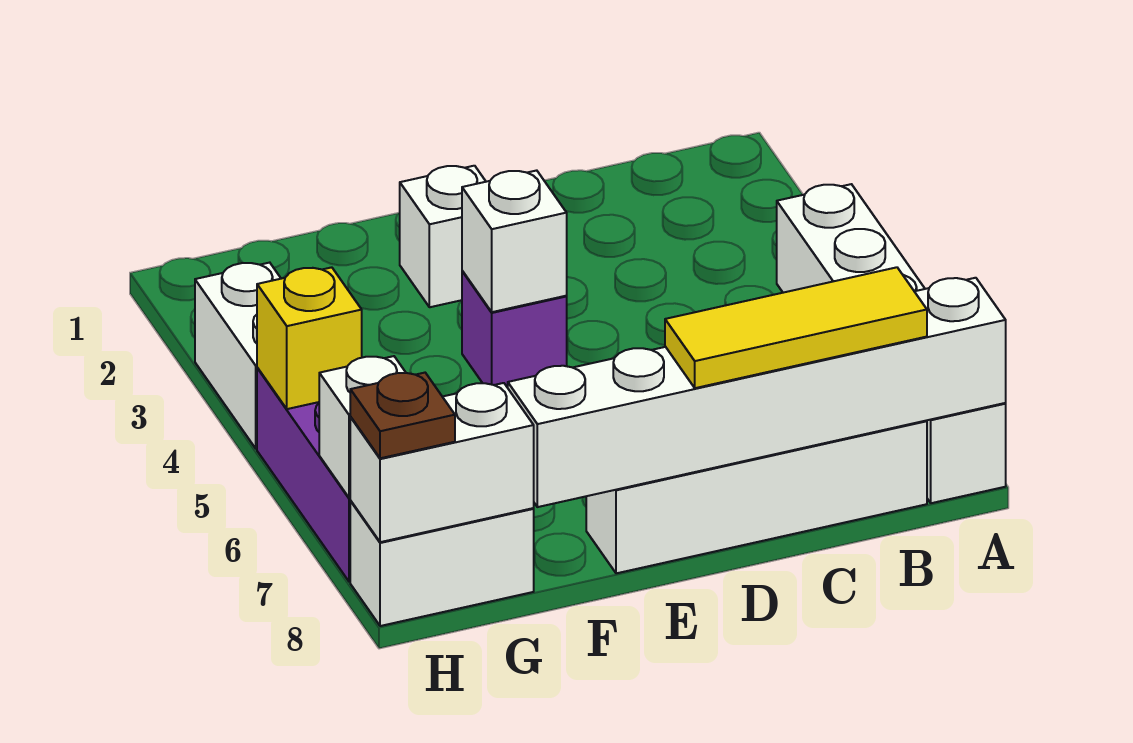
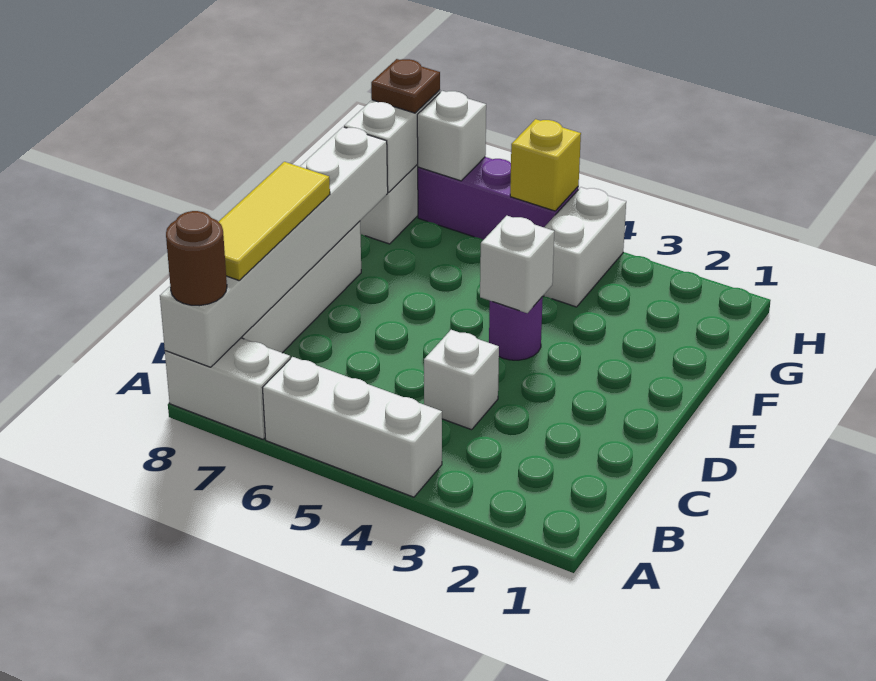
none -> brown 1x1 round brick [166,211,227,306]
white 1x1 brick [400,166,486,307] -> white 1x1 brick moved to [424,330,499,430]
purple 1x1 brick [462,271,567,388] -> purple 1x1 round brick [489,296,543,360]
white 1x2 brick [195,263,281,449] -> white 1x2 brick turned to [543,187,626,307]

